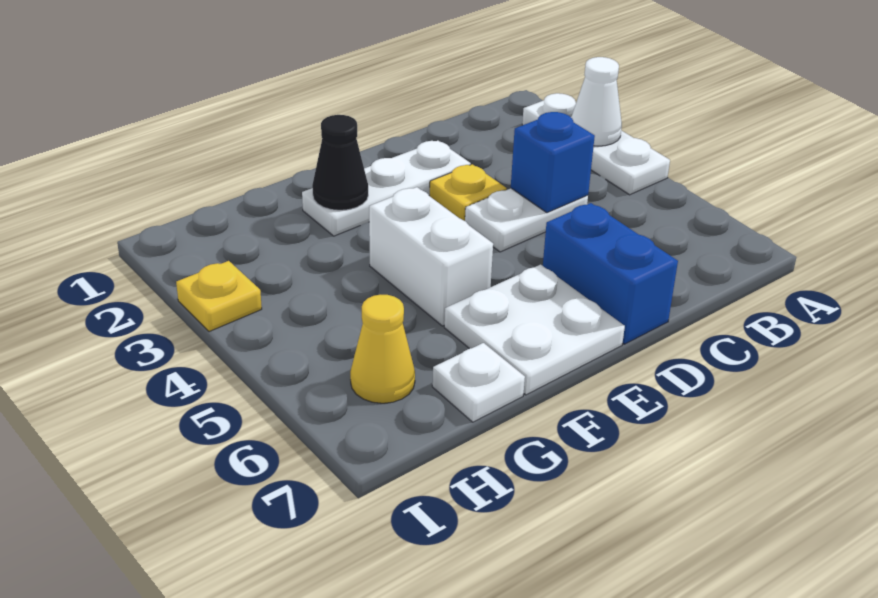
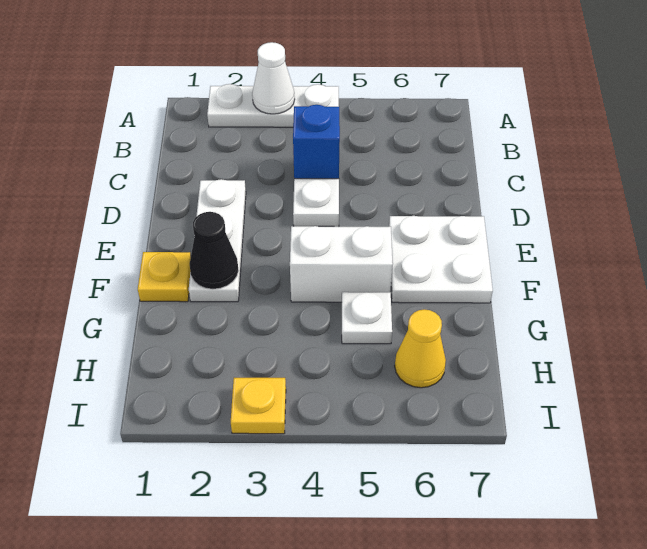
yellow 1x1 plate [429,164,507,221] -> yellow 1x1 plate moved to [138,252,191,302]
blue 1x2 brick [543,203,678,344] -> none
white 1x1 plate [432,343,525,422] -> white 1x1 plate moved to [342,292,392,344]

